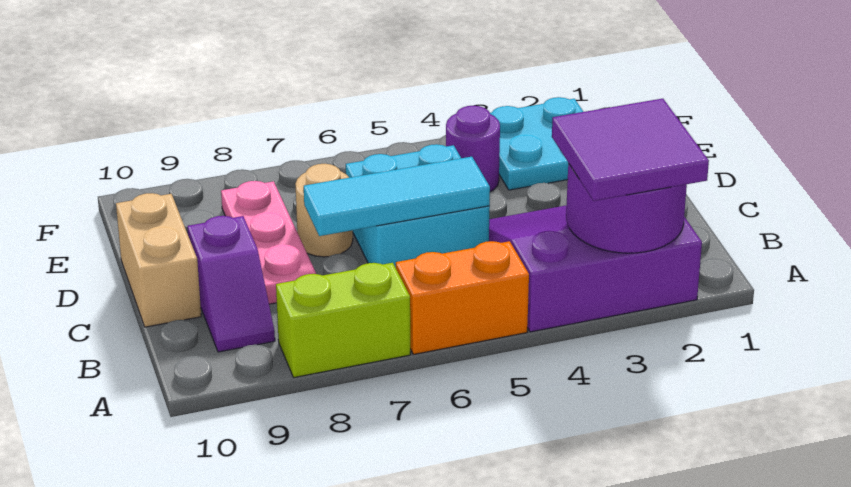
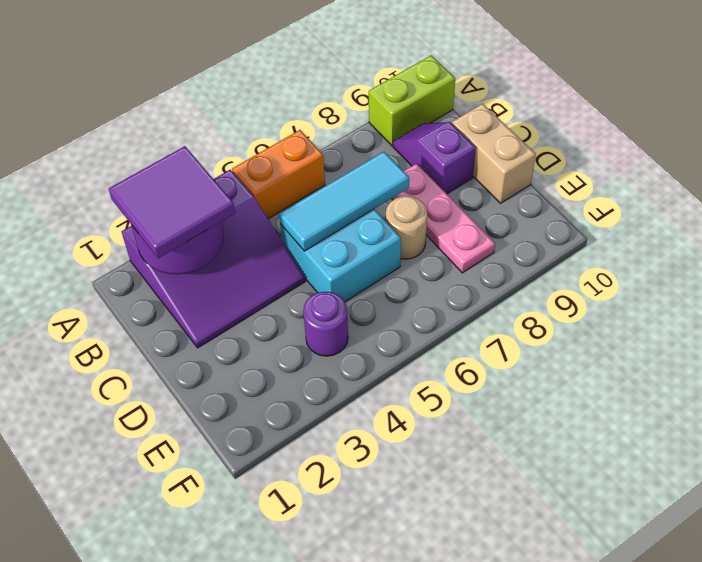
lime 1x2 brick [276,263,410,377] -> lime 1x2 brick moved to [369,55,455,146]
cyan 2x2 plate [490,97,583,190] -> none

